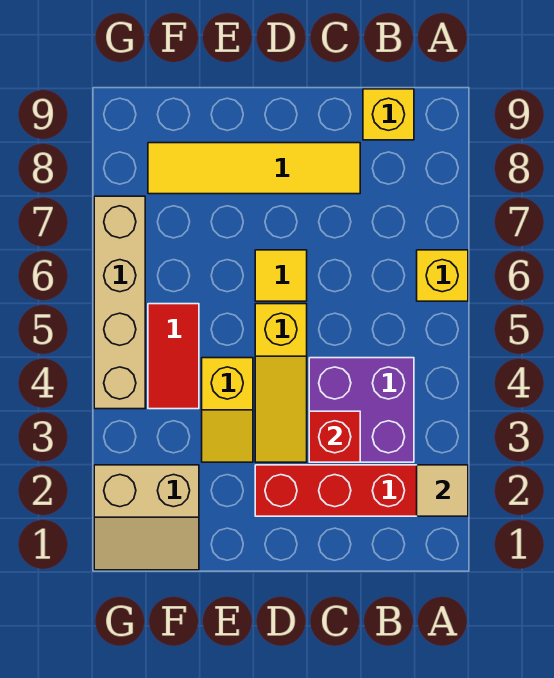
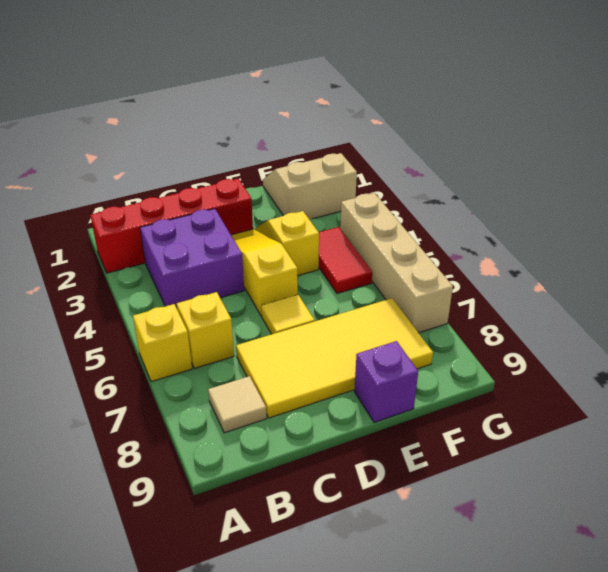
tan 1x1 tile [417,465,468,516] -> tan 1x1 tile moved to [208,376,266,433]
yellow 1x1 brick [363,89,414,140] -> yellow 1x1 brick moved to [177,292,234,369]
red 1x1 brick [309,411,360,462] -> none
yellow 1x4 tile [148,143,360,194] -> yellow 2x4 tile [236,298,433,418]
none -> purple 1x1 brick [354,341,418,423]

